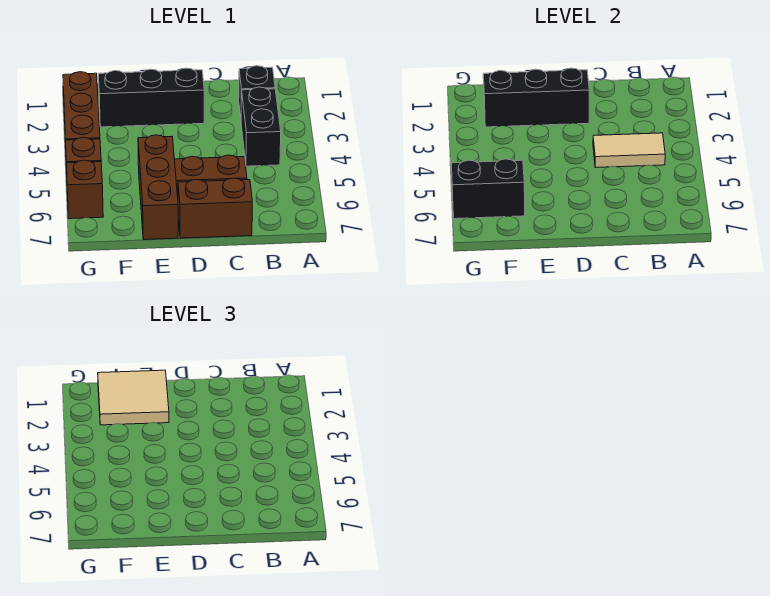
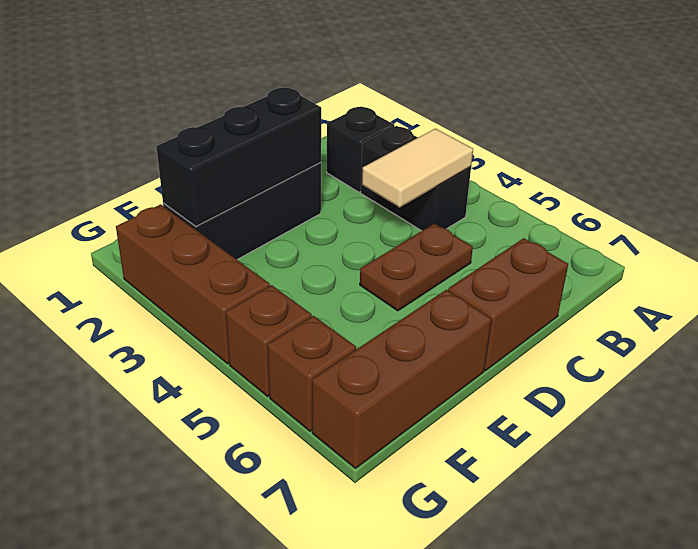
tan 2x2 tile [98,370,169,425] -> none
brown 1x3 brick [138,135,178,240] -> brown 1x3 brick turned to [312,290,492,468]
black 1x2 brick [451,159,525,219] -> none

